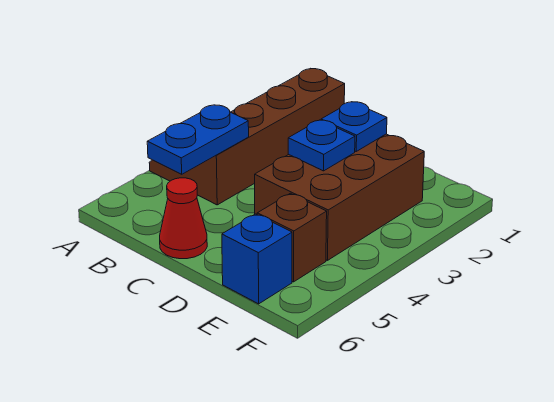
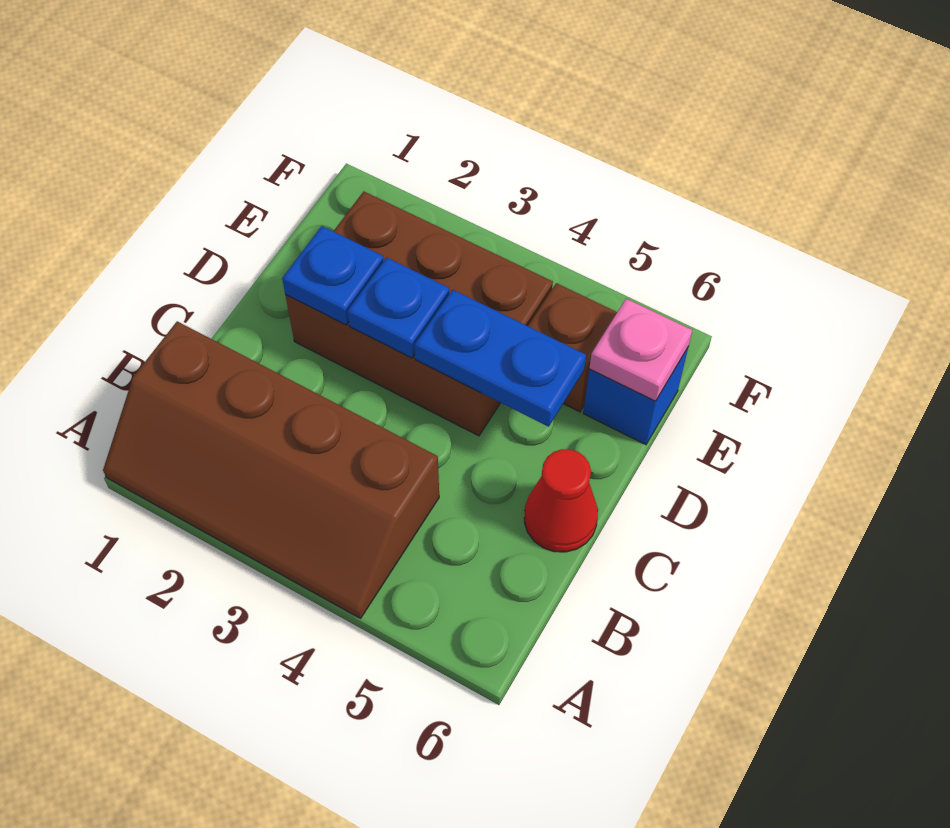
blue 1x2 plate [147,105,249,174] -> blue 1x2 plate moved to [415,290,586,427]
none -> pink 1x1 plate [589,299,692,401]

